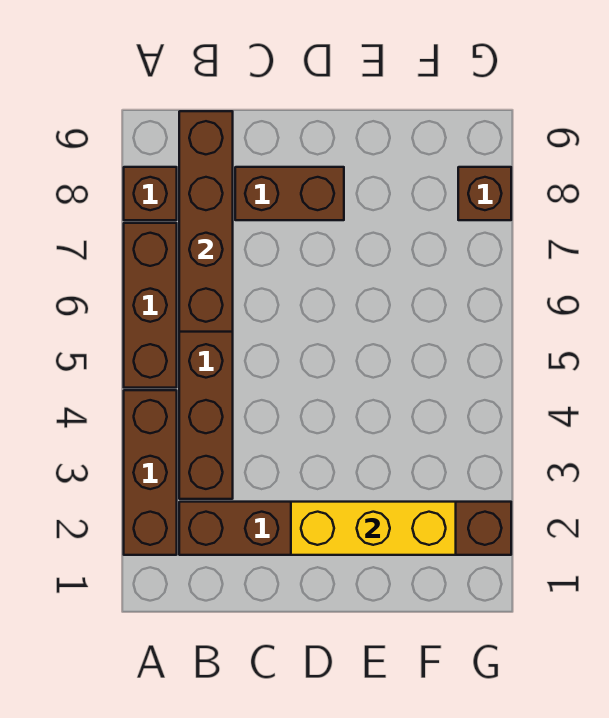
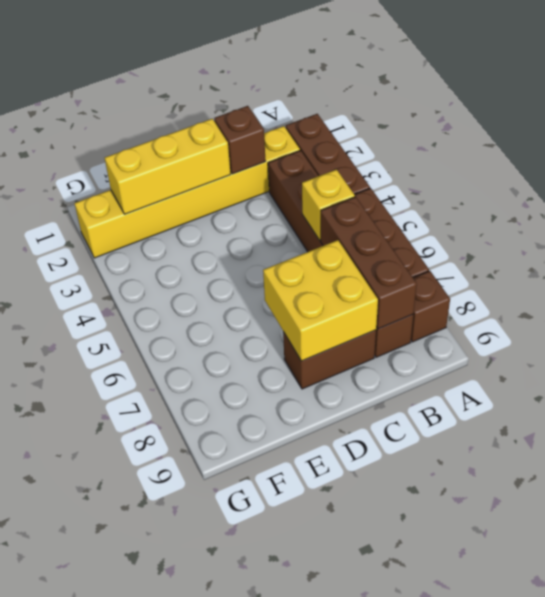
brown 1x6 brick [179,502,511,555] -> yellow 1x6 brick [74,126,300,258]
none -> yellow 1x1 brick [302,169,355,240]
brown 1x4 brick [179,111,233,332] -> brown 1x3 brick [320,197,417,329]
none -> yellow 2x2 brick [263,240,378,361]
brown 1x1 brick [458,167,511,220] -> brown 1x1 brick moved to [214,106,266,174]

